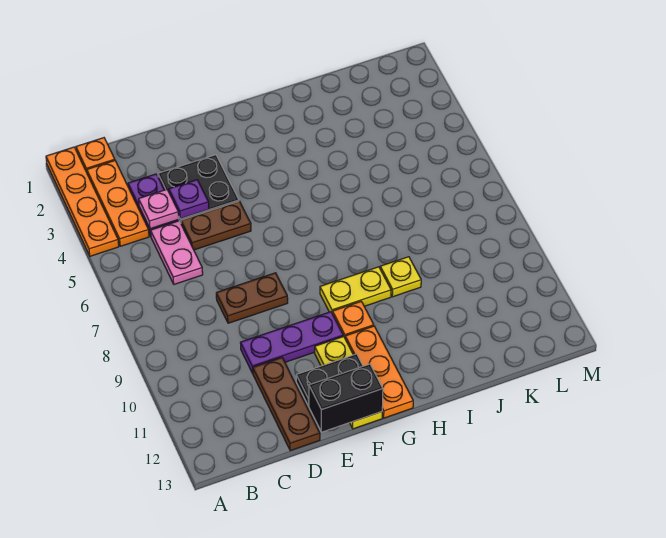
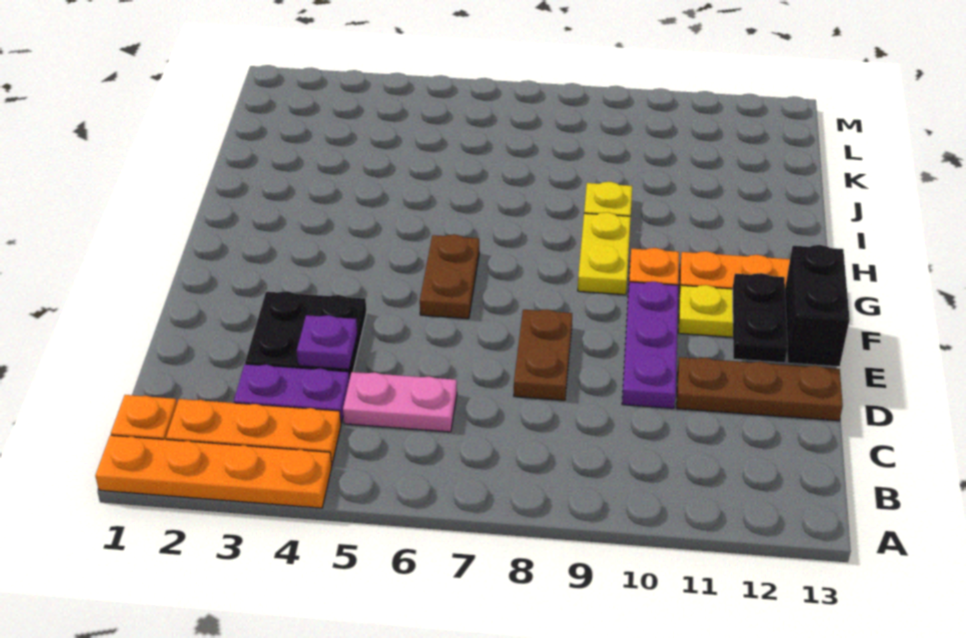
pink 1x1 plate [139,190,179,229] -> none
brown 1x2 plate [181,201,251,250] -> brown 1x2 plate moved to [420,234,479,319]

